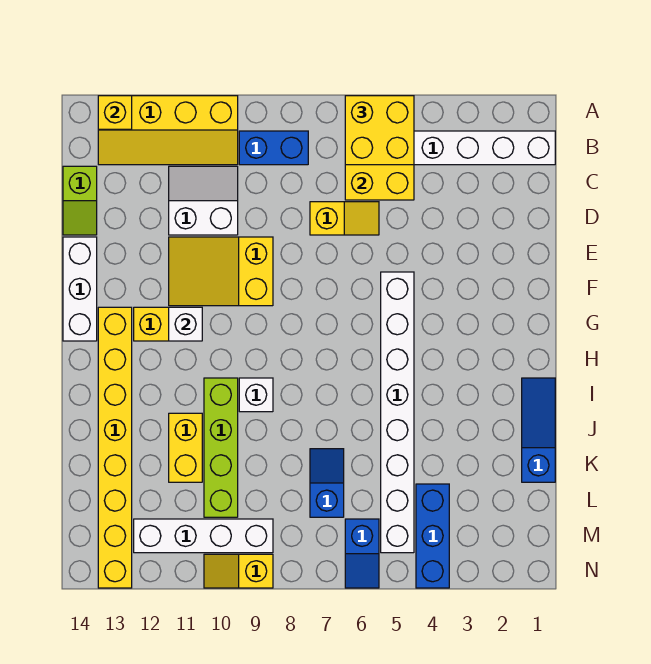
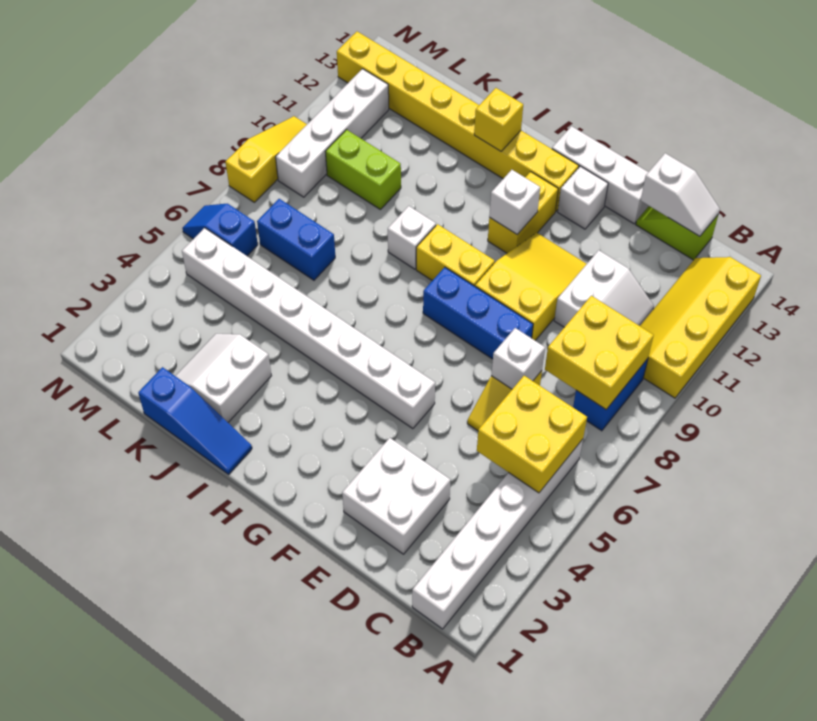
yellow 2x2 brick [345,96,414,165] -> yellow 2x2 brick moved to [545,296,654,409]
yellow 1x1 brick [98,96,132,129] -> yellow 1x1 brick moved to [474,88,523,151]
none -> white 1x2 slope [641,153,720,236]
none -> white 2x2 brick [342,438,451,554]
none -> white 1x1 brick [491,328,545,389]
none -> white 1x1 brick [558,166,608,229]
lime 1x4 brick [204,378,238,517] -> lime 1x2 brick [325,130,401,210]
none -> white 2x2 slope [176,334,271,422]
yellow 1x2 brick [169,413,202,482] -> yellow 1x2 brick moved to [416,224,495,286]
blue 1x2 slope [310,449,344,517] -> blue 1x2 brick [257,199,335,280]
blue 1x3 brick [416,484,449,588] -> blue 1x3 brick moved to [423,267,533,359]
yellow 1x2 slope [204,554,273,588] -> yellow 1x3 slope [225,116,307,202]

